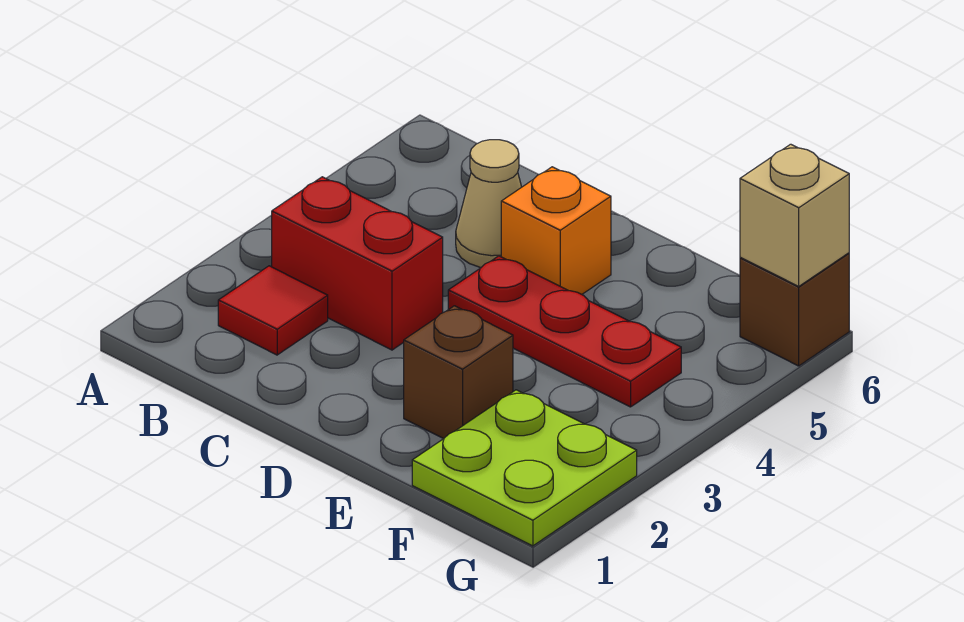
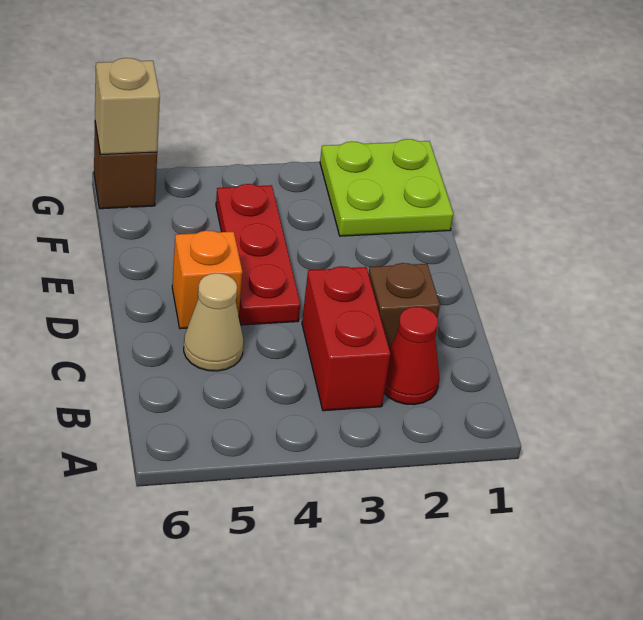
red 1x1 tile [218,266,328,355] -> red 1x1 cone [384,307,439,405]
brown 1x1 brick [404,306,513,439] -> brown 1x1 brick moved to [369,263,440,349]

